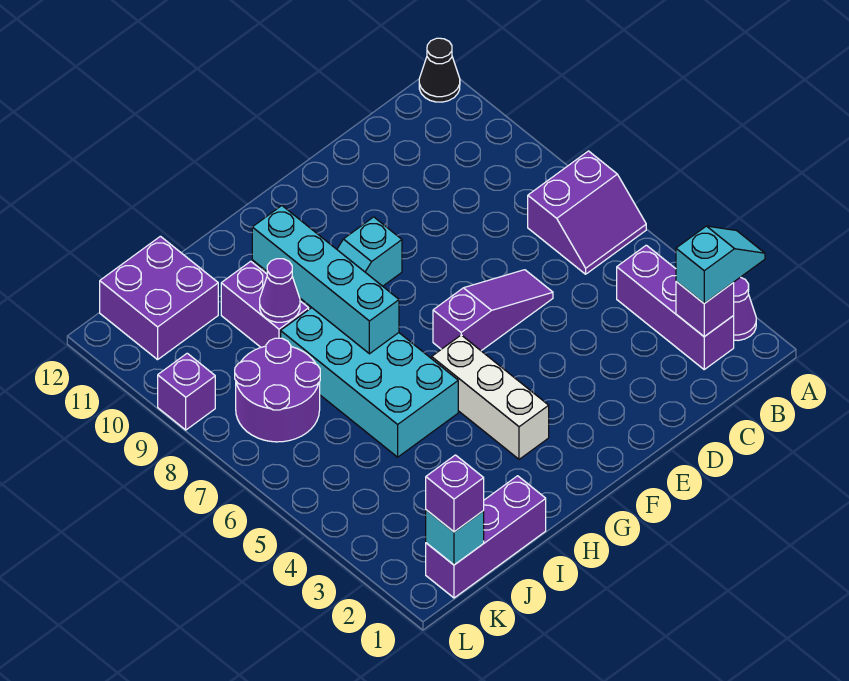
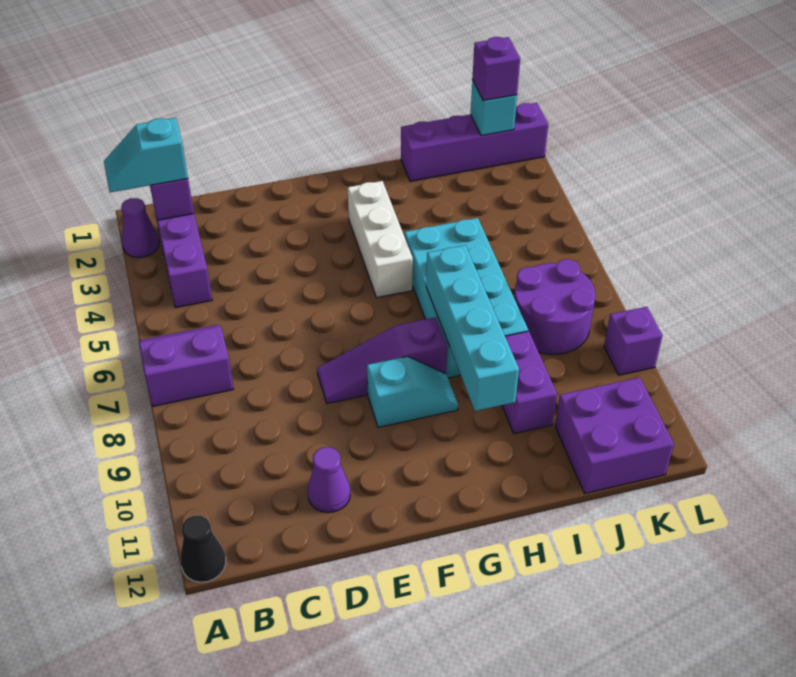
purple 1x3 slope [433,270,553,351] -> purple 1x3 slope moved to [317,317,447,404]
purple 1x3 brick [426,476,546,598] -> purple 1x4 brick [401,103,548,181]
purple 1x1 cone [260,259,300,322] -> purple 1x1 cone moved to [308,447,350,513]

